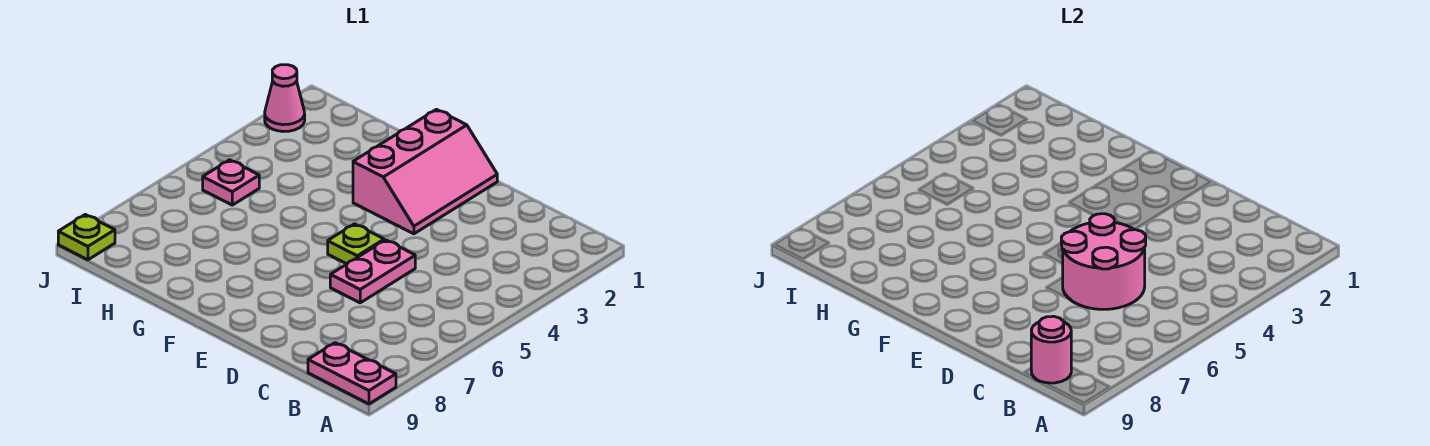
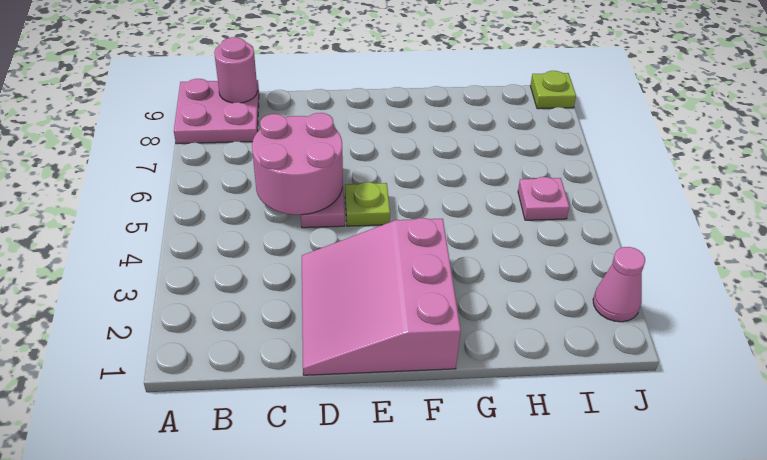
pink 1x2 plate [308,343,396,404] -> pink 2x2 plate [174,79,259,144]
pink 2x3 slope [353,109,497,234] -> pink 3x3 slope [302,218,461,375]

